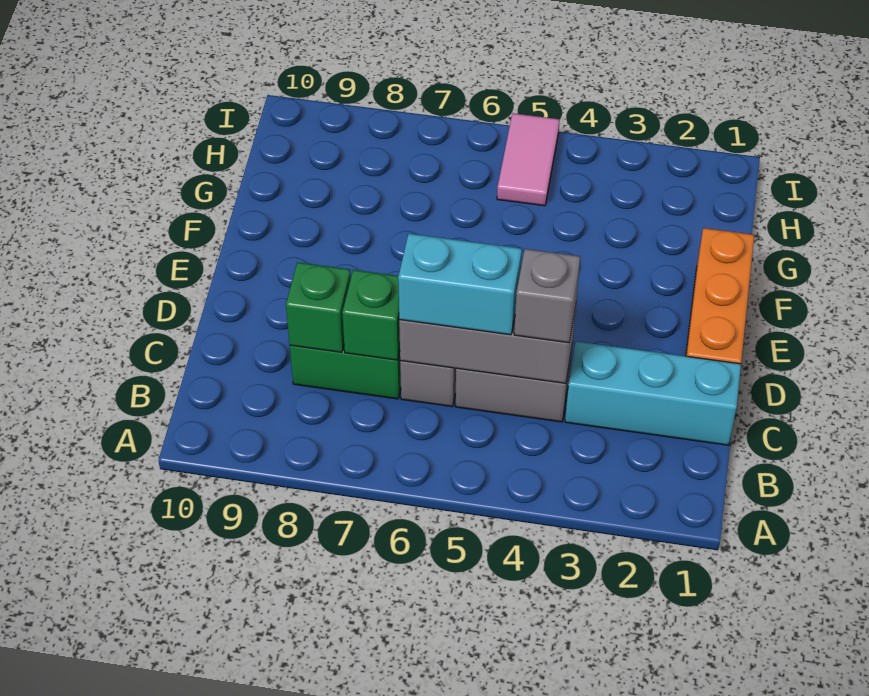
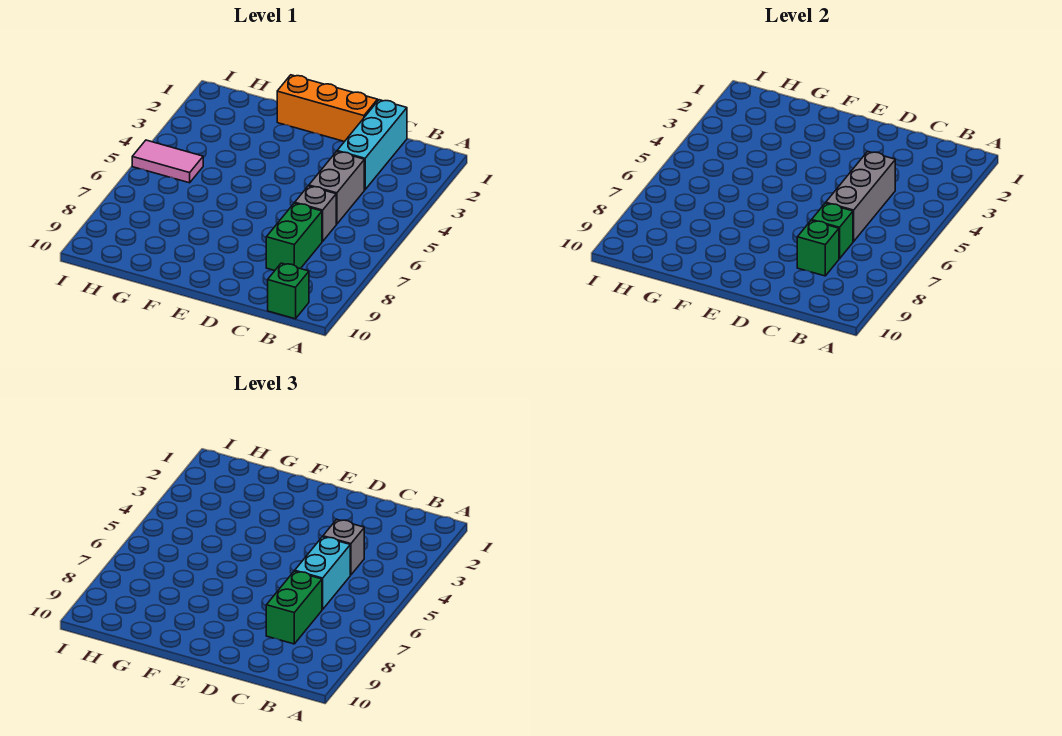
none -> green 1x1 brick [268,263,309,319]
none -> green 1x2 brick [266,571,322,644]

